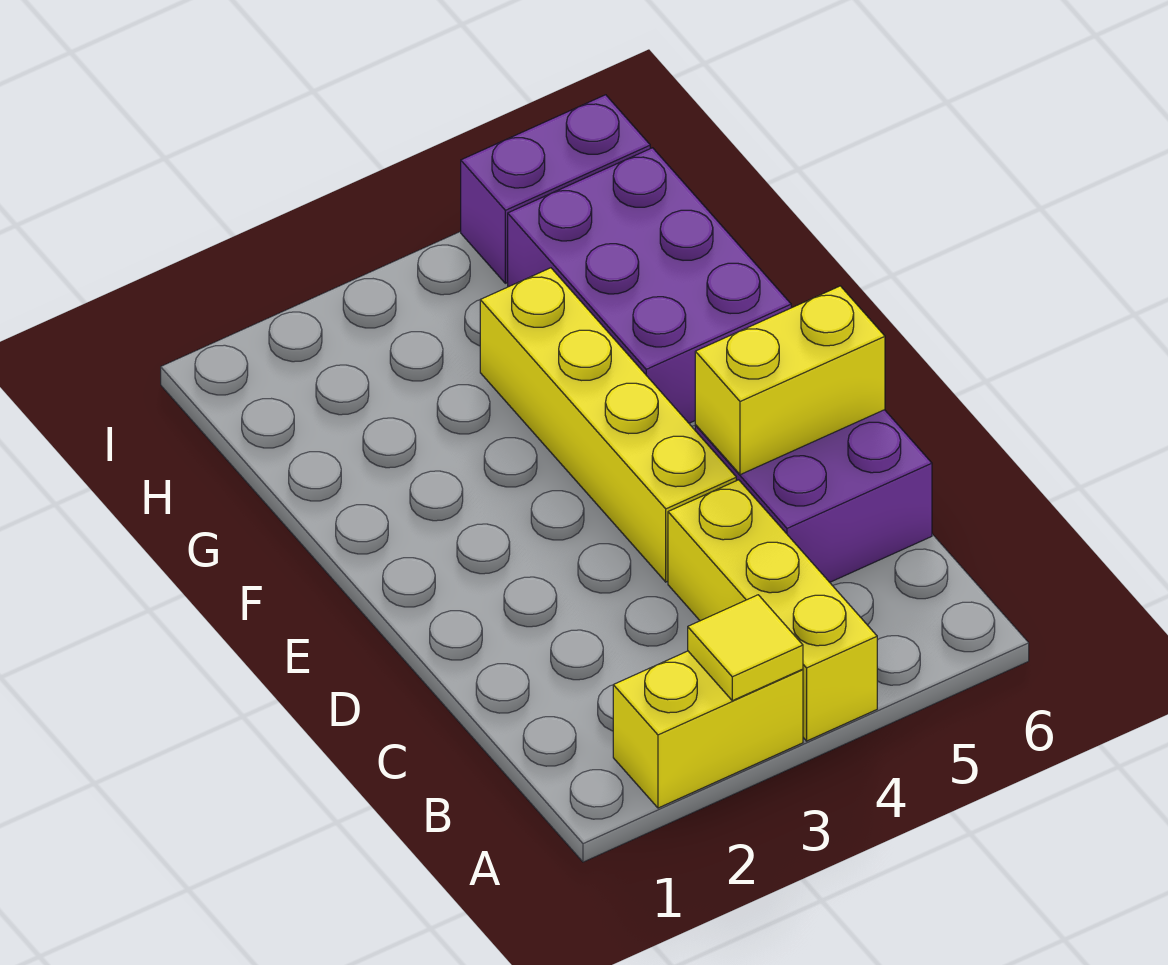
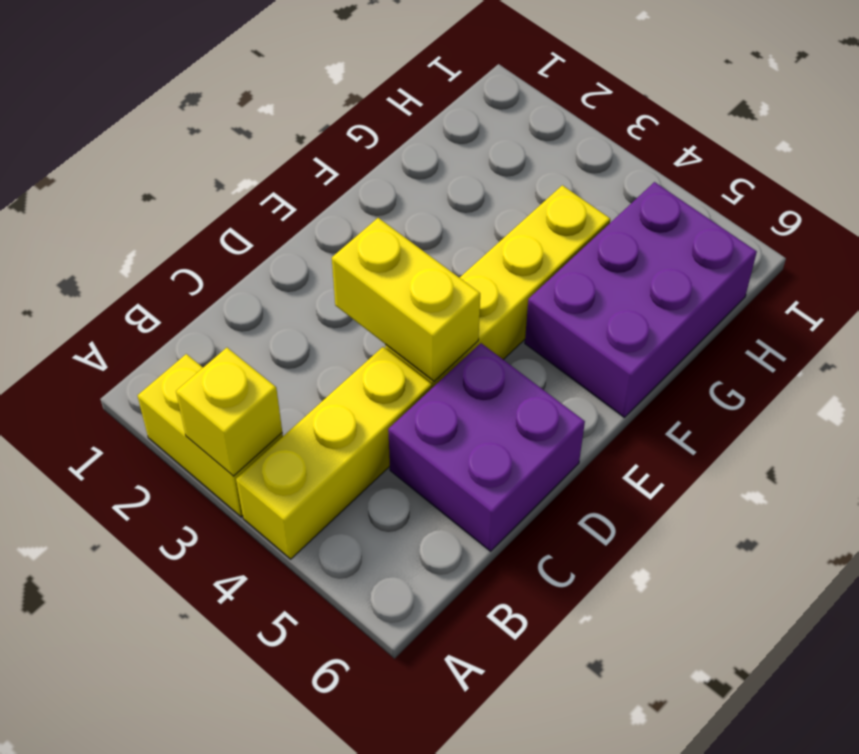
yellow 1x1 tile [688,595,803,701] -> yellow 1x1 brick [176,348,282,476]
yellow 1x2 brick [695,286,885,475] -> yellow 1x2 brick moved to [332,218,480,381]
purple 1x2 brick [461,95,650,283] -> none

